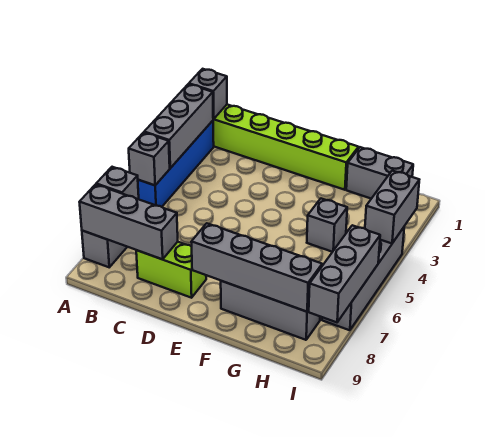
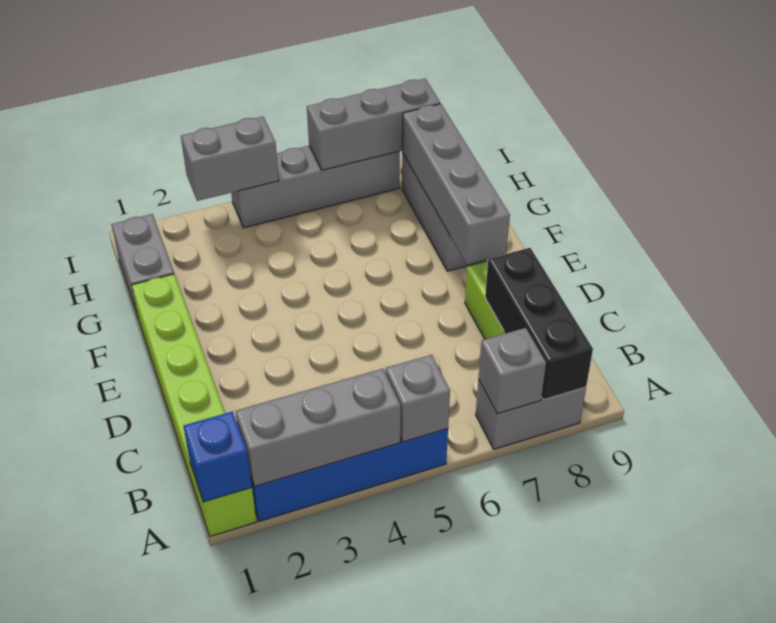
grey 1x1 brick [189,69,227,119] -> blue 1x1 brick [183,411,252,502]
grey 1x3 brick [80,184,178,259] -> black 1x3 brick [485,248,593,400]
grey 1x1 brick [307,199,347,252] -> none

